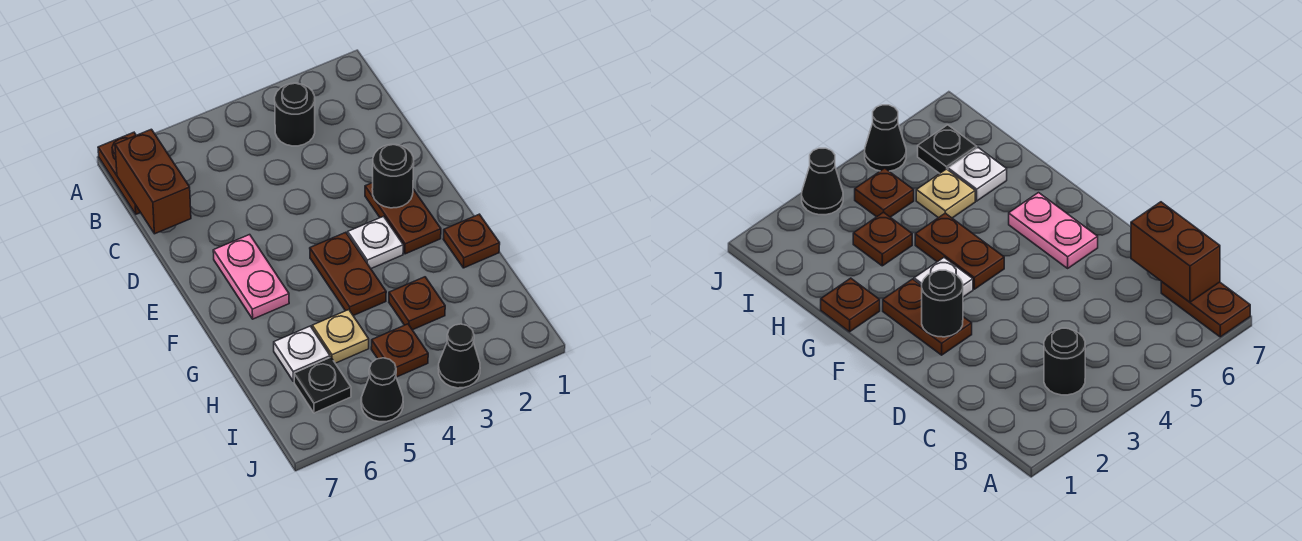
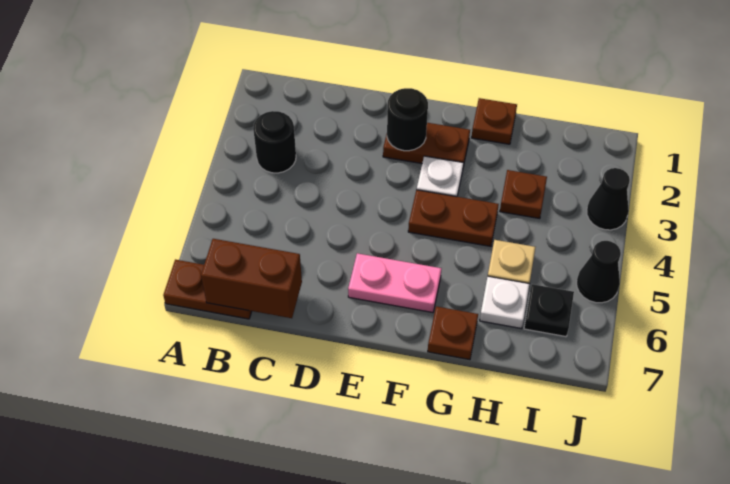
brown 1x1 plate [371,324,428,377] -> brown 1x1 plate moved to [428,306,478,360]

